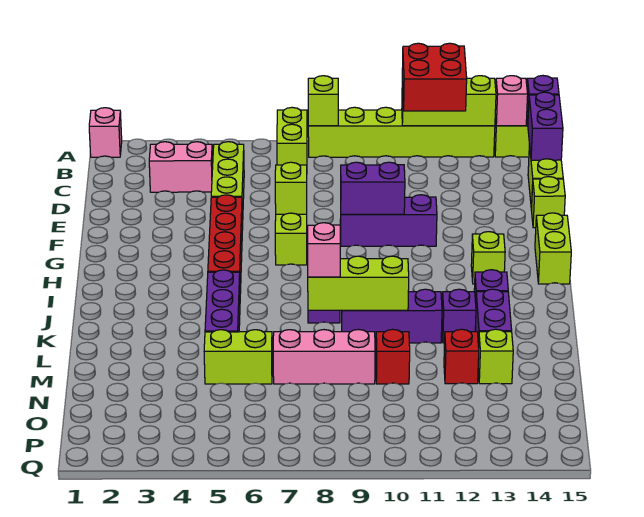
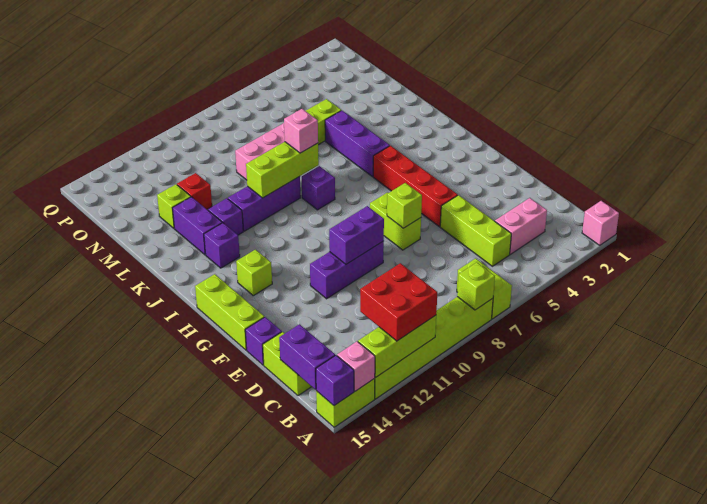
lime 1x1 brick [531,177,565,228] -> purple 1x1 brick [245,317,282,365]
lime 1x2 brick [535,213,571,284] -> lime 1x3 brick [195,274,264,350]
red 1x1 brick [376,329,410,384] -> none

